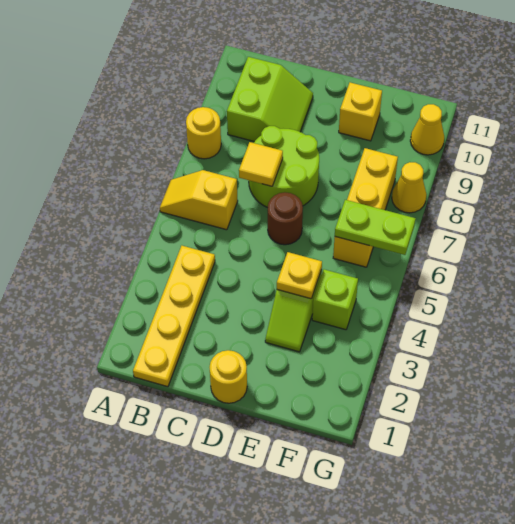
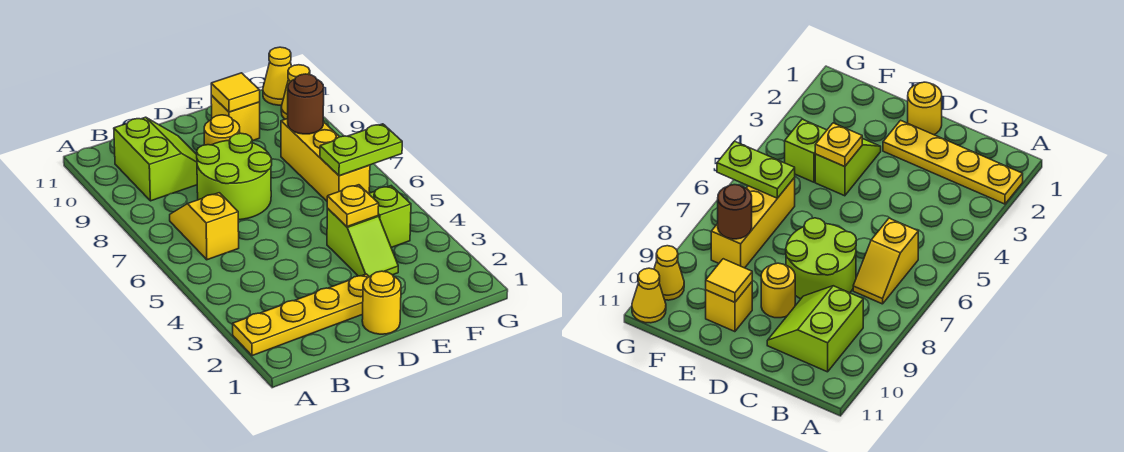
yellow 1x2 slope [160,170,238,230] -> yellow 1x2 slope turned to [170,193,239,260]
yellow 1x1 round brick [186,107,221,159] -> yellow 1x1 round brick moved to [204,115,240,145]
yellow 1x4 plate [133,246,215,387] -> yellow 1x4 plate turned to [233,274,369,356]
yellow 1x1 tile [239,142,283,186] -> yellow 1x1 tile moved to [211,73,260,112]
brown 1x1 round brick [268,192,303,245] -> brown 1x1 round brick moved to [288,74,324,134]
yellow 1x1 cone [392,162,427,213] -> yellow 1x1 cone moved to [263,47,292,105]

